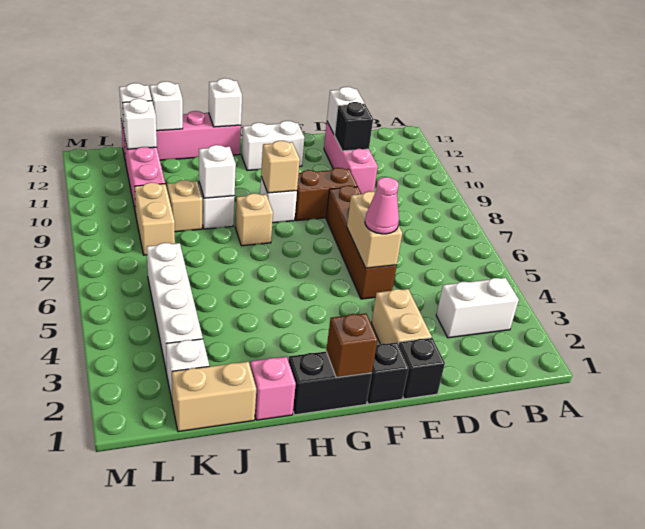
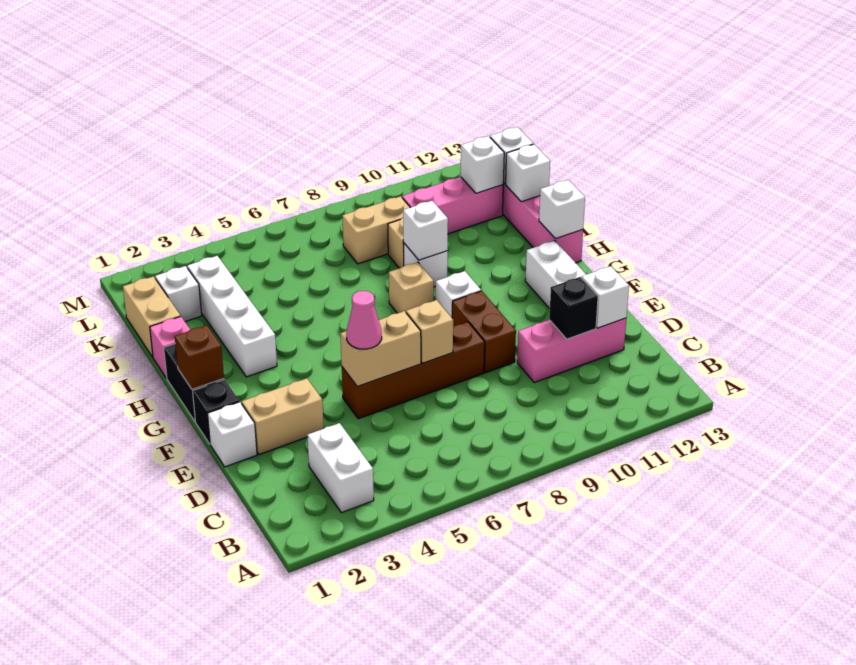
black 1x1 brick [398,338,445,399] -> white 1x1 brick [208,402,257,467]
tan 1x1 brick [261,141,300,193] -> tan 1x1 brick moved to [406,300,453,363]
white 1x4 brick [147,243,203,373] -> white 1x4 brick turned to [187,256,277,377]

